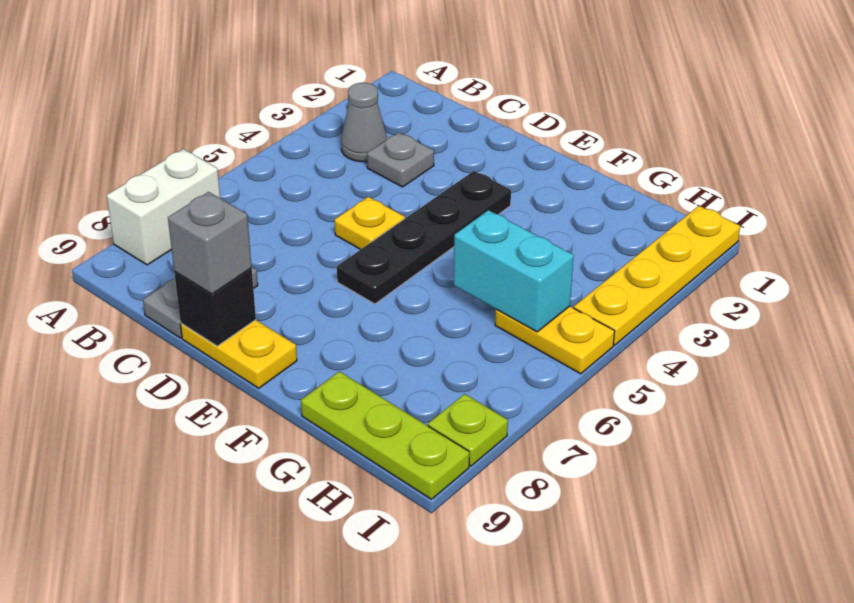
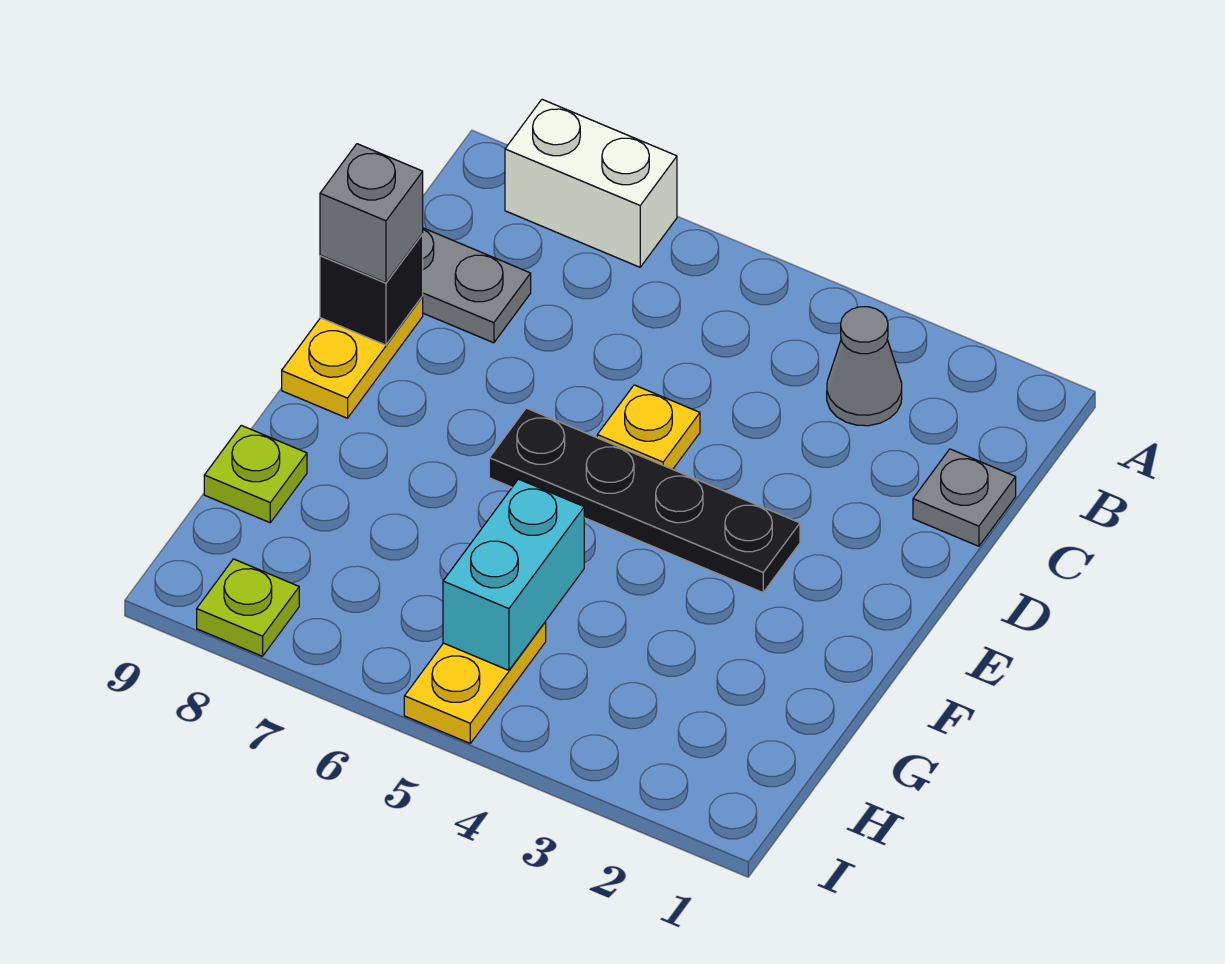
grey 1x1 plate [367,132,434,187] -> grey 1x1 plate moved to [913,449,1016,546]
lime 1x3 plate [301,371,469,499] -> lime 1x1 plate [204,425,307,523]
yellow 1x4 plate [574,206,740,345] -> none

